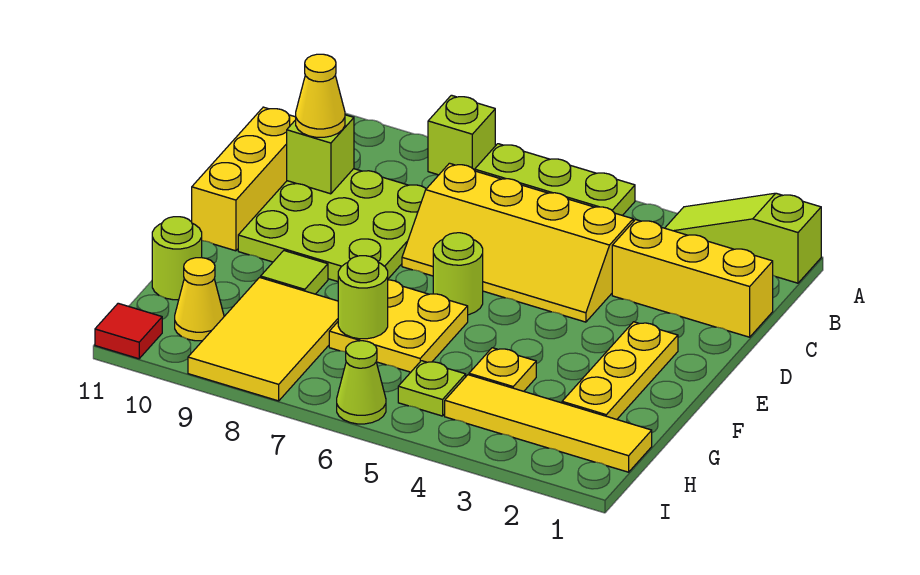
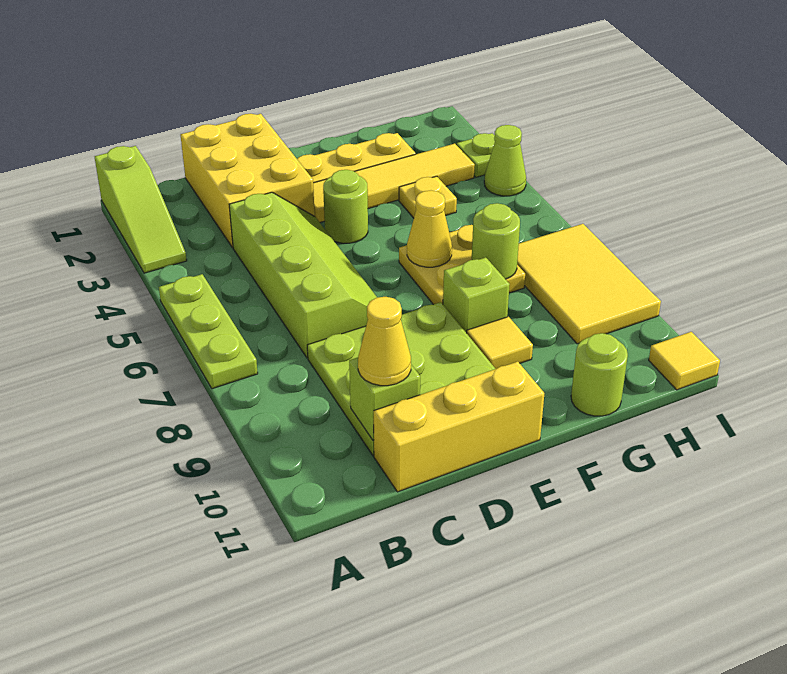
lime 1x1 brick [428,95,495,175] -> lime 1x1 brick moved to [443,257,510,333]
yellow 1x3 brick [612,220,773,337] -> yellow 2x3 brick [180,114,315,248]
yellow 2x4 slope [402,163,633,322] -> lime 2x4 slope [229,192,377,358]
lime 1x1 round brick [433,233,483,315] -> lime 1x1 round brick moved to [323,170,368,243]
lime 1x1 tile [261,251,328,294] -> yellow 1x1 tile [467,317,533,369]
yellow 2x3 tile [188,277,338,401] -> yellow 2x3 tile turned to [517,224,661,344]
yellow 1x4 tile [445,375,652,472] -> yellow 1x4 tile turned to [313,144,475,222]
lime 1x1 plate [398,361,466,416] -> lime 1x1 plate moved to [457,133,495,177]
yellow 1x1 cone [175,258,224,341] -> yellow 1x1 cone moved to [407,191,452,267]
lime 1x1 cone [337,341,386,424] -> lime 1x1 cone moved to [484,125,526,196]
red 1x1 tile [95,303,162,359] -> yellow 1x1 tile [649,332,720,390]

